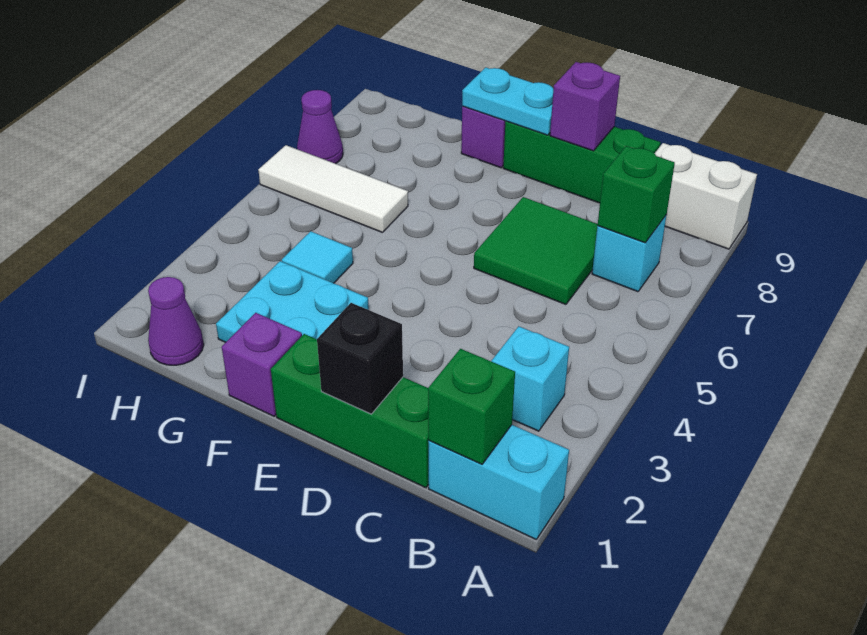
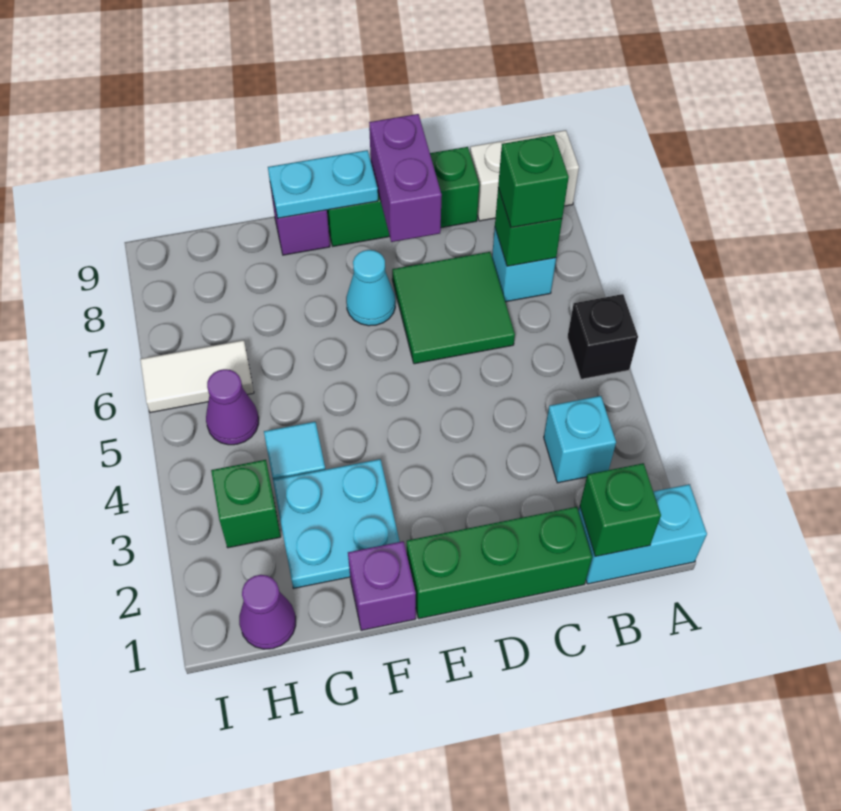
none -> green 1x1 brick [498,135,569,228]
black 1x1 brick [317,303,403,414] -> black 1x1 brick moved to [567,294,638,379]
purple 1x1 brick [550,62,620,151] -> purple 1x2 brick [369,114,442,242]
none -> cyan 1x1 cone [346,250,395,326]
white 1x3 tile [258,145,408,233] -> white 1x2 tile [140,340,254,413]
none -> green 1x1 brick [211,460,281,548]
purple 1x1 cone [297,90,343,164] -> purple 1x1 cone moved to [206,369,259,445]

